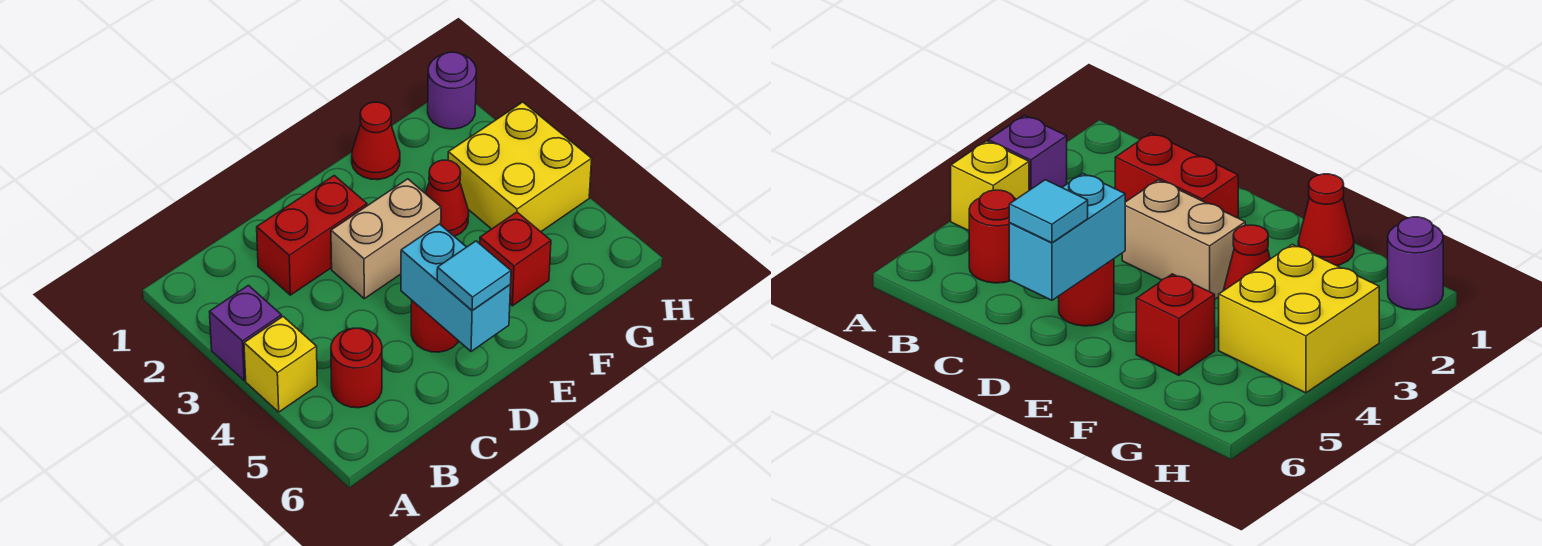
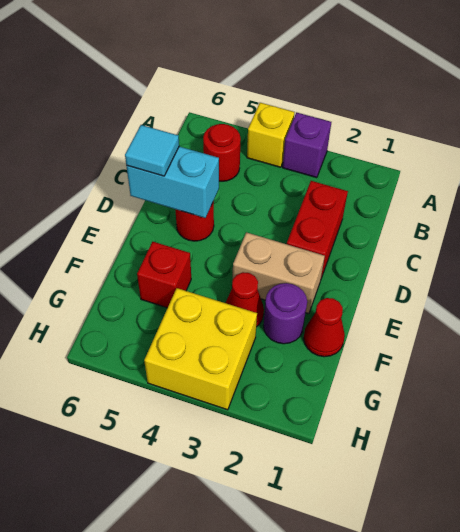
tan 1x2 brick [331,179,441,299] -> tan 1x2 brick turned to [233,232,325,314]
purple 1x1 round brick [428,52,476,129] -> purple 1x1 round brick moved to [263,283,307,344]

